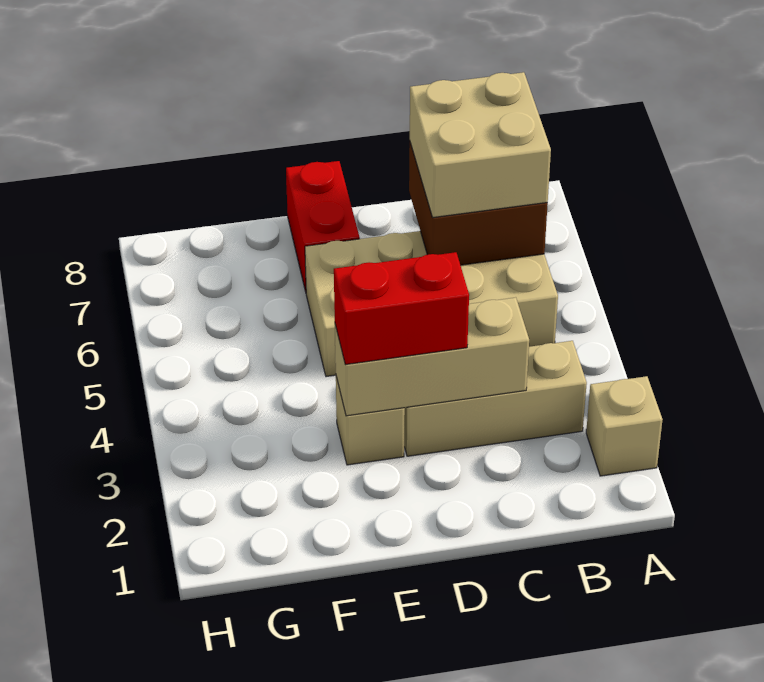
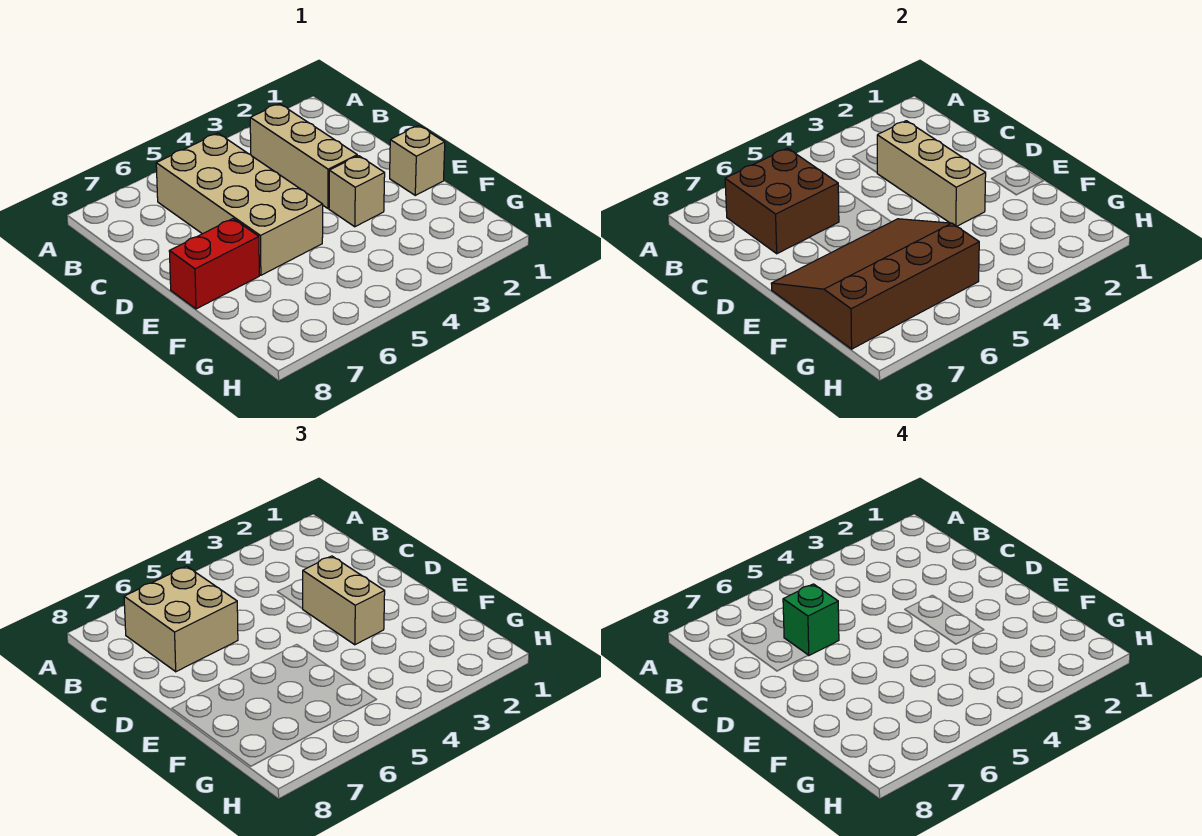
tan 1x1 brick [586,376,663,476] -> tan 1x1 brick moved to [390,125,445,195]
none -> green 1x1 brick [783,584,839,655]
red 1x2 brick [334,252,469,365] -> tan 1x2 brick [303,556,385,645]
none -> brown 3x4 slope [771,219,979,349]

